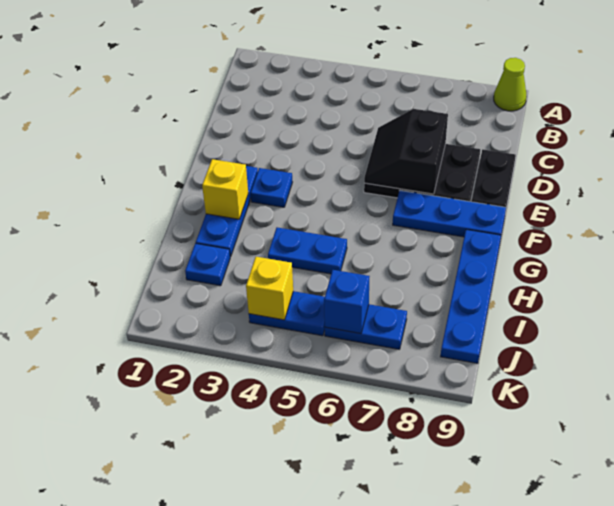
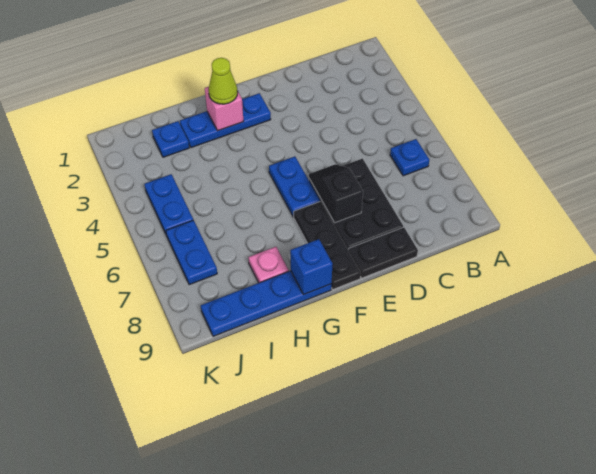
lime 1x1 cone [494,58,527,111] -> lime 1x1 cone moved to [208,58,238,104]
black 2x2 slope [364,109,448,194] -> black 1x2 slope [309,164,363,223]
blue 1x1 plate [251,168,292,207] -> blue 1x1 plate moved to [390,139,429,176]
blue 1x3 plate [393,190,506,237] -> black 1x3 plate [294,201,361,289]
yellow 1x1 brick [202,159,248,219] -> pink 1x1 brick [205,87,243,131]
blue 1x2 plate [268,227,347,274] -> blue 1x2 plate moved to [269,157,320,217]
none -> pink 1x1 plate [248,247,289,283]
yellow 1x1 brick [246,257,293,320] -> none
blue 1x1 brick [324,270,370,334] -> blue 1x1 brick moved to [290,239,333,295]

